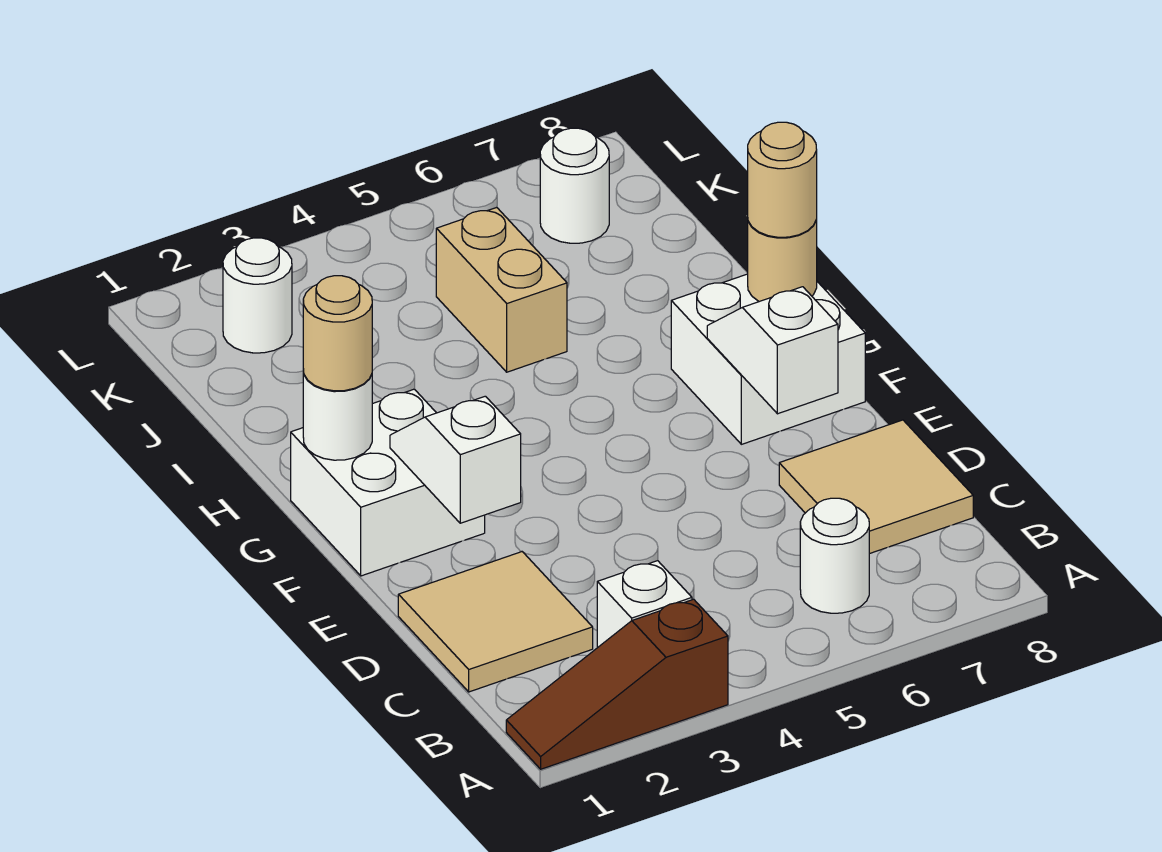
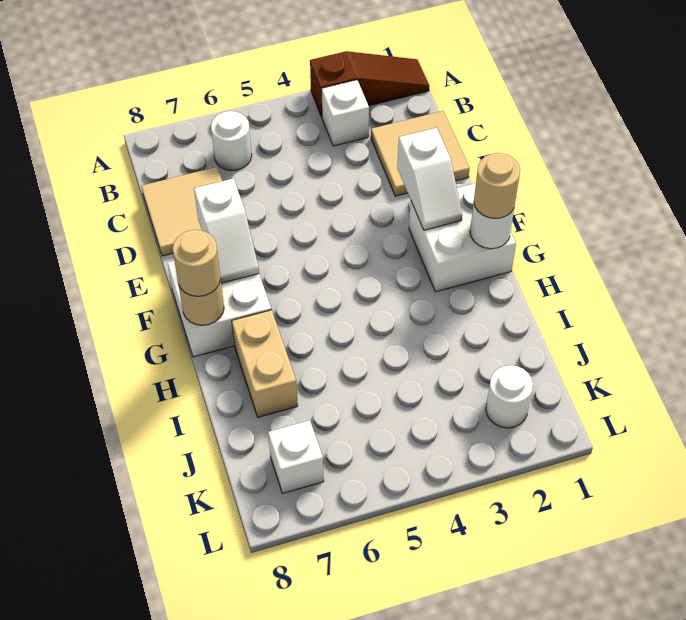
tan 1x2 brick [436,208,567,372] -> tan 1x2 brick moved to [232,310,298,417]
white 1x1 round brick [540,128,609,243] -> white 1x1 brick [268,420,324,493]

